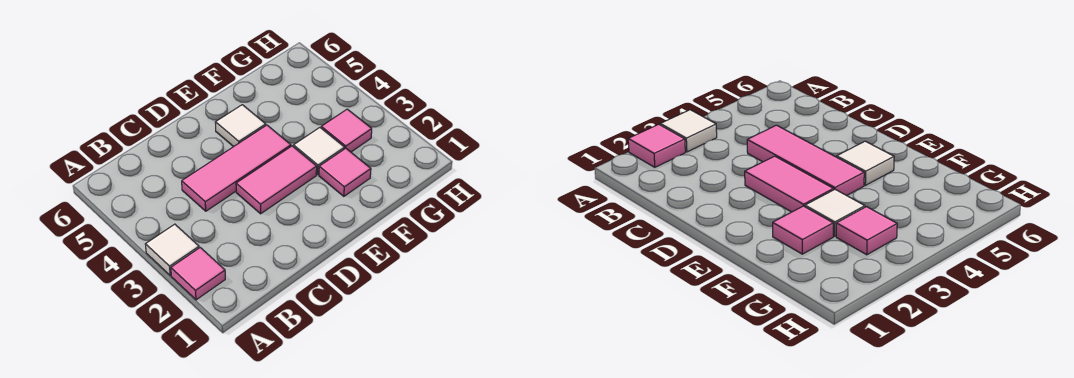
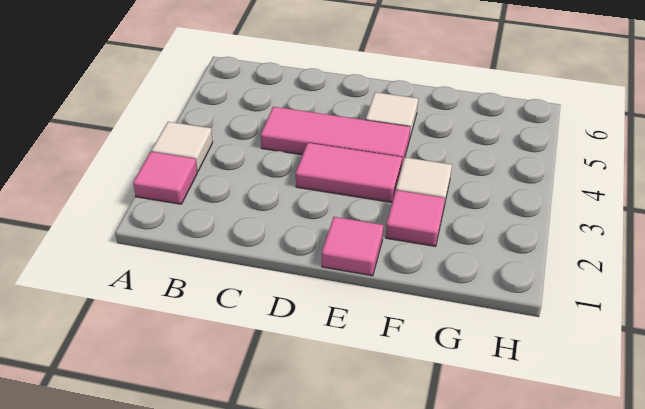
pink 1x1 tile [321,109,372,152] -> pink 1x1 tile moved to [322,217,384,276]

